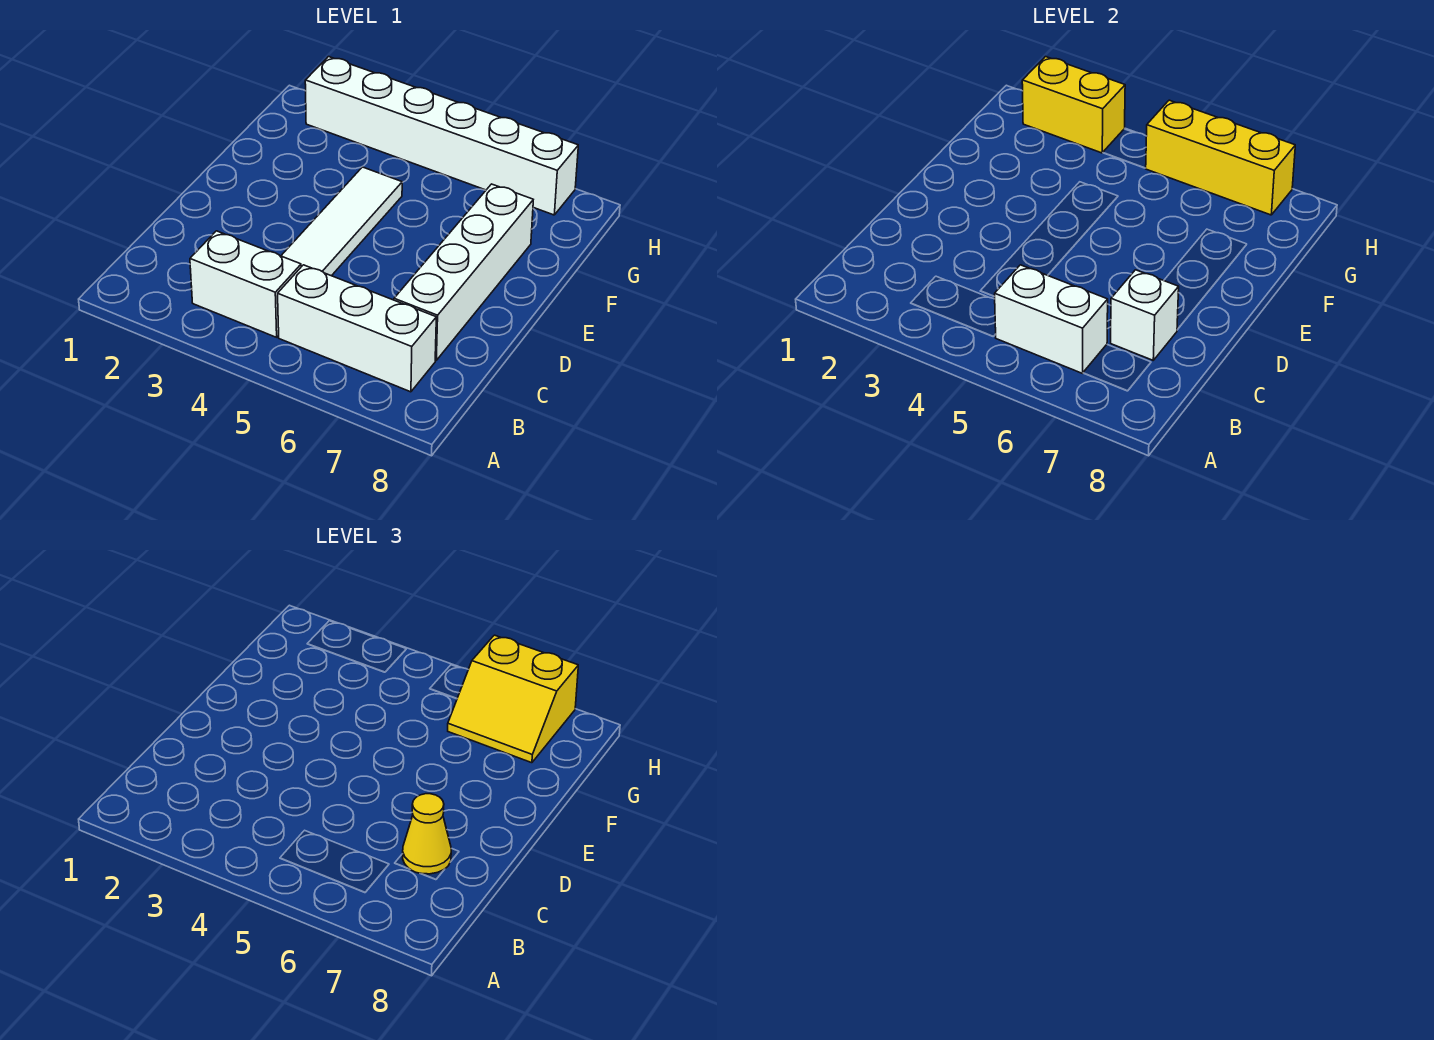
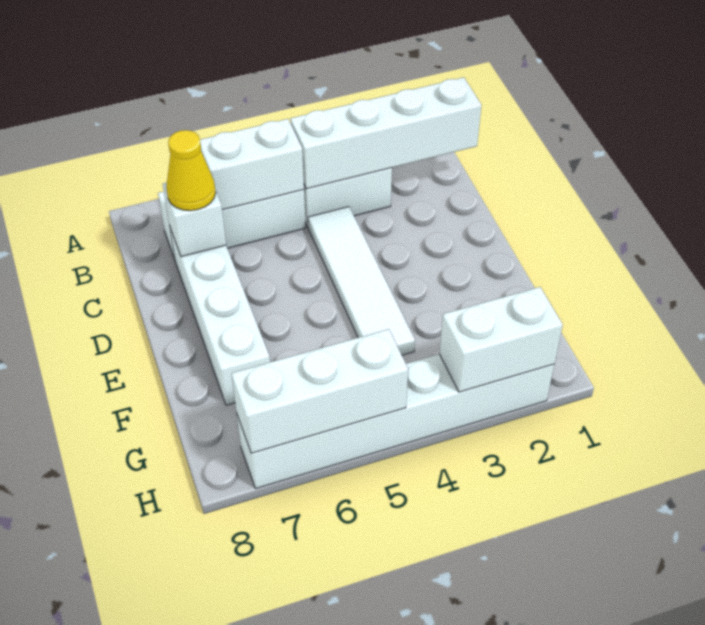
none -> white 1x4 brick [290,77,482,189]
yellow 2x2 slope [448,635,578,763] -> none
yellow 1x2 brick [1022,57,1125,153] -> white 1x2 brick [439,287,563,392]
yellow 1x3 brick [1146,100,1295,215] -> white 1x3 brick [231,329,408,453]

